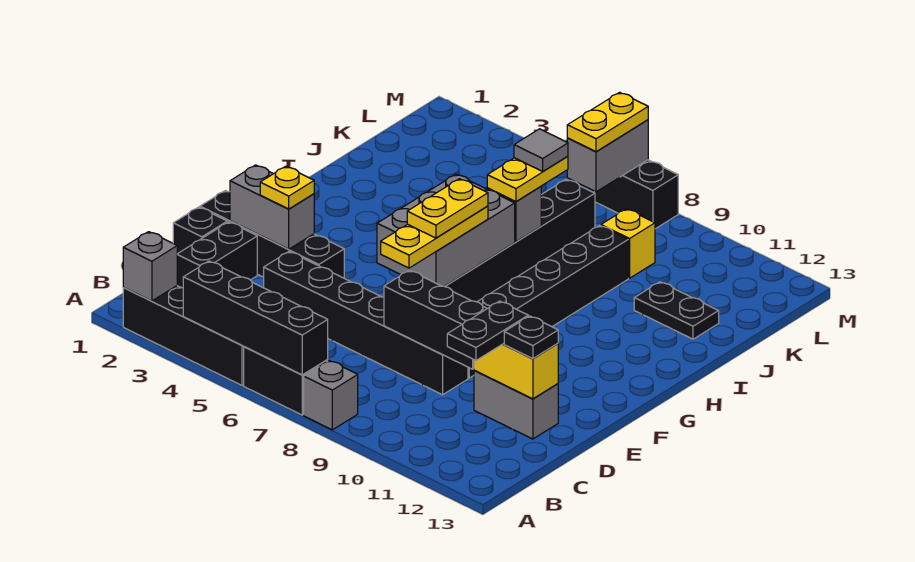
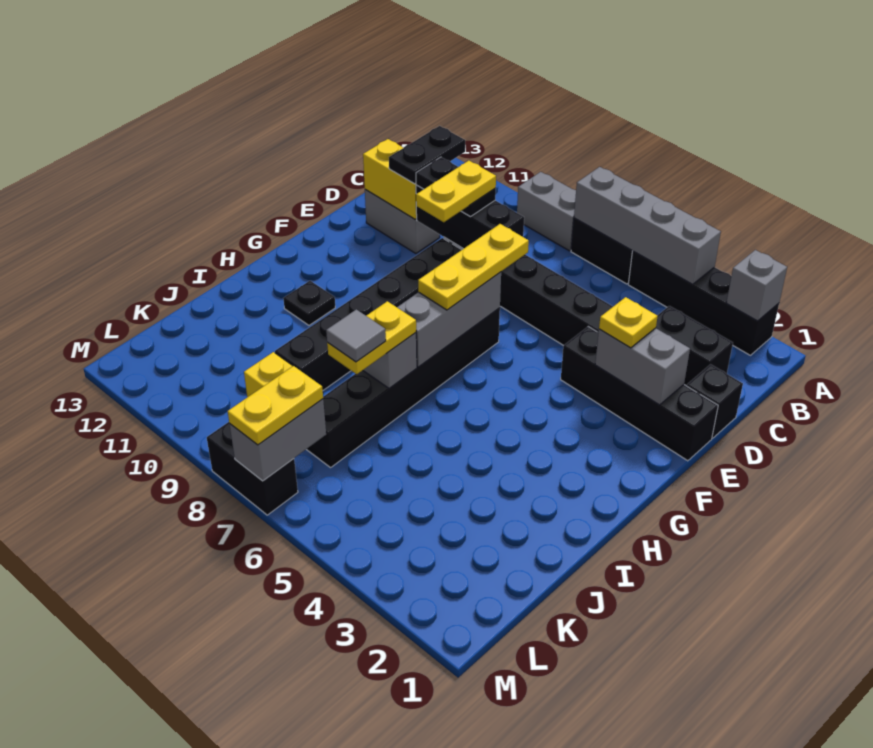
black 1x4 brick [183,261,328,375] -> grey 1x4 brick [574,167,721,284]
grey 1x1 brick [304,360,358,430] -> grey 1x2 brick [517,172,576,251]
black 1x2 brick [177,222,257,288] -> black 1x2 brick turned to [656,306,733,386]
black 1x1 plate [504,316,558,359] -> black 1x1 plate moved to [283,281,335,325]
grey 2x3 brick [377,174,515,286] -> grey 1x3 brick [397,272,501,367]
yellow 1x2 plate [407,179,488,238] -> yellow 1x2 plate moved to [416,161,496,222]
black 1x2 plate [634,282,719,339] -> black 1x2 plate moved to [416,157,496,217]

